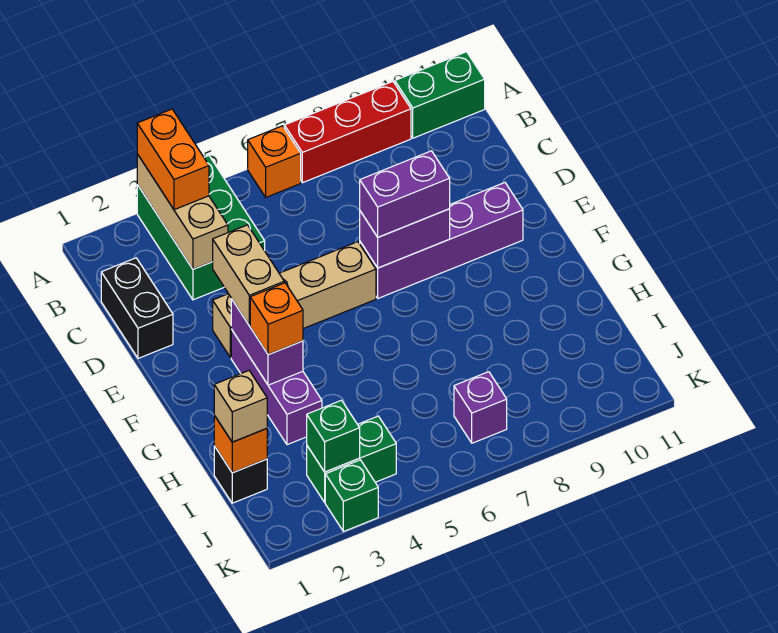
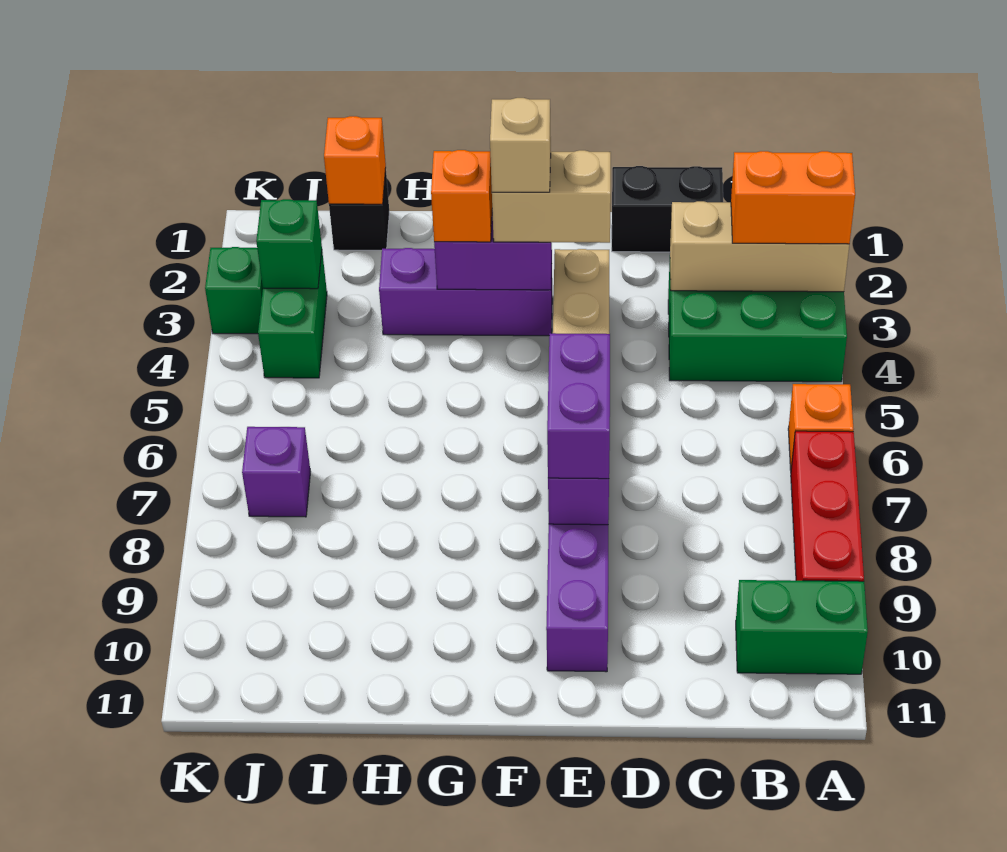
green 1x2 brick [395,52,485,138] -> green 1x2 brick turned to [736,580,868,674]
tan 1x1 brick [214,371,267,442] -> tan 1x1 brick moved to [490,98,551,192]

